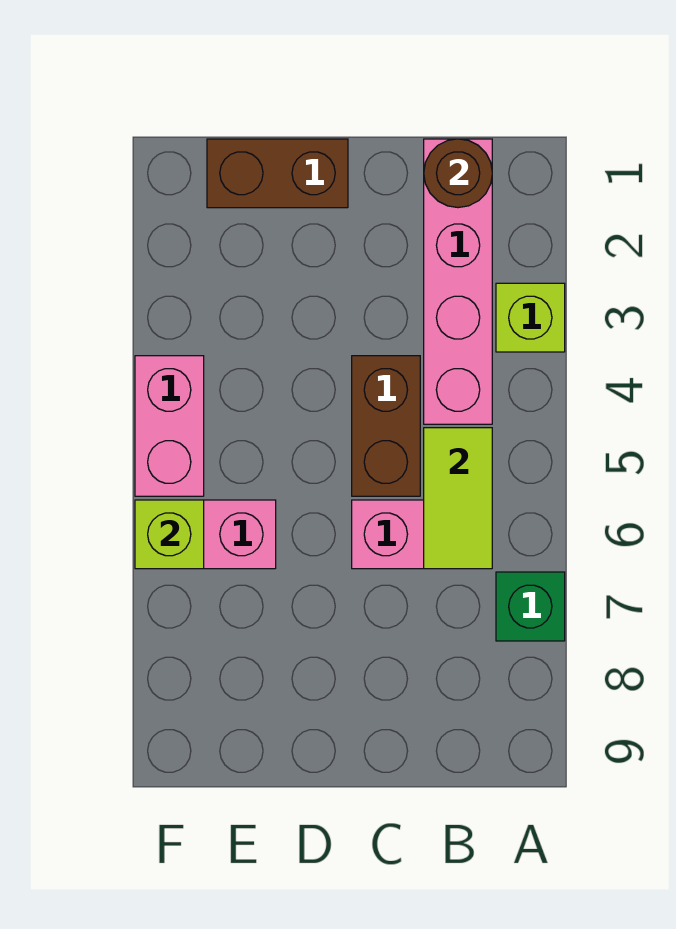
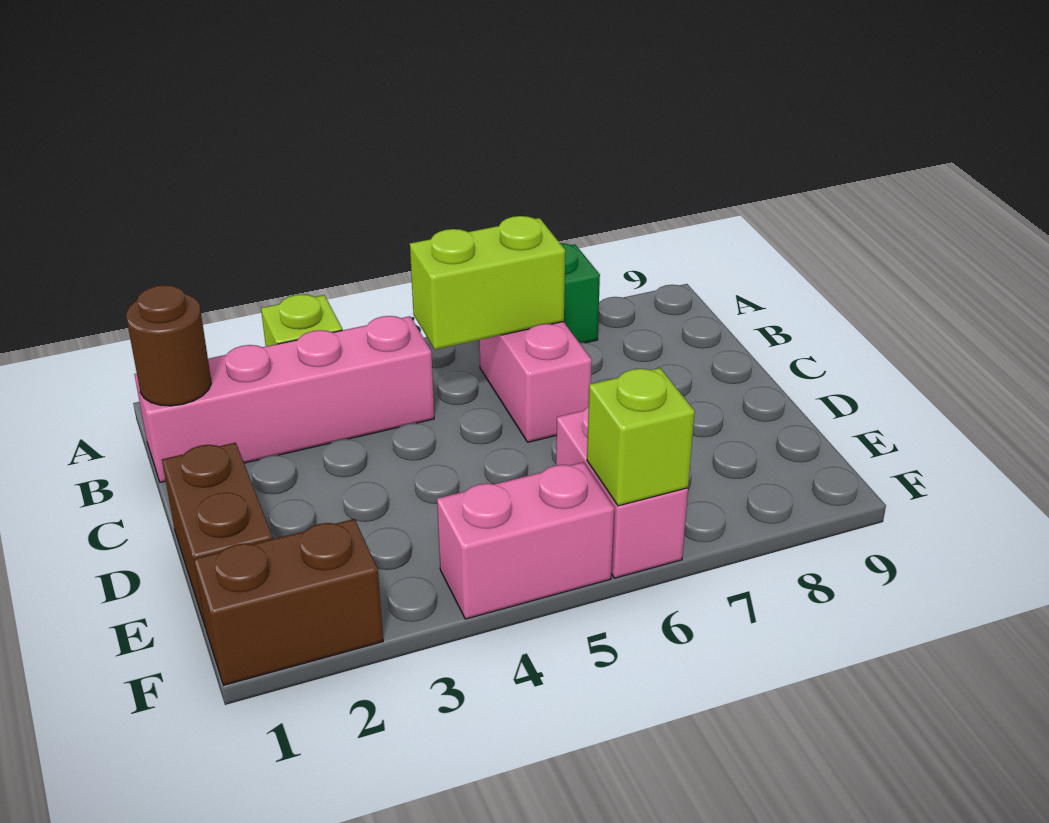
lime 1x2 tile [424,428,492,569] -> lime 1x2 brick [410,216,565,349]
brown 1x2 brick [352,356,420,496] -> brown 1x2 brick moved to [194,519,383,685]

